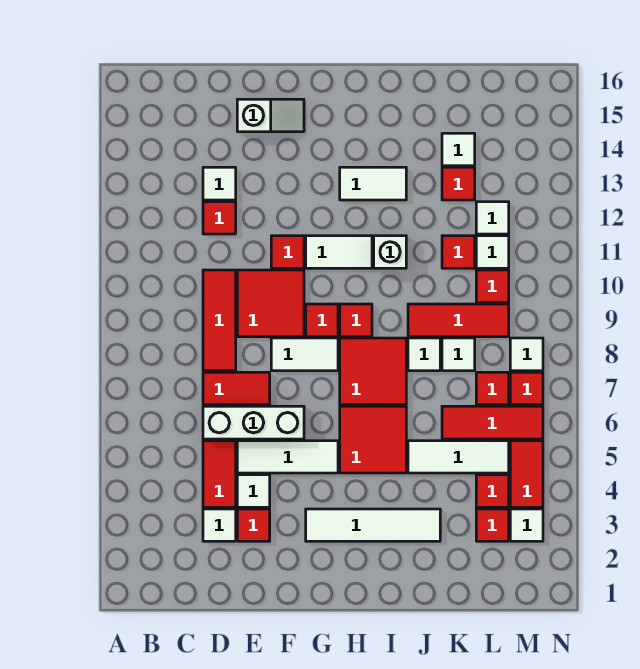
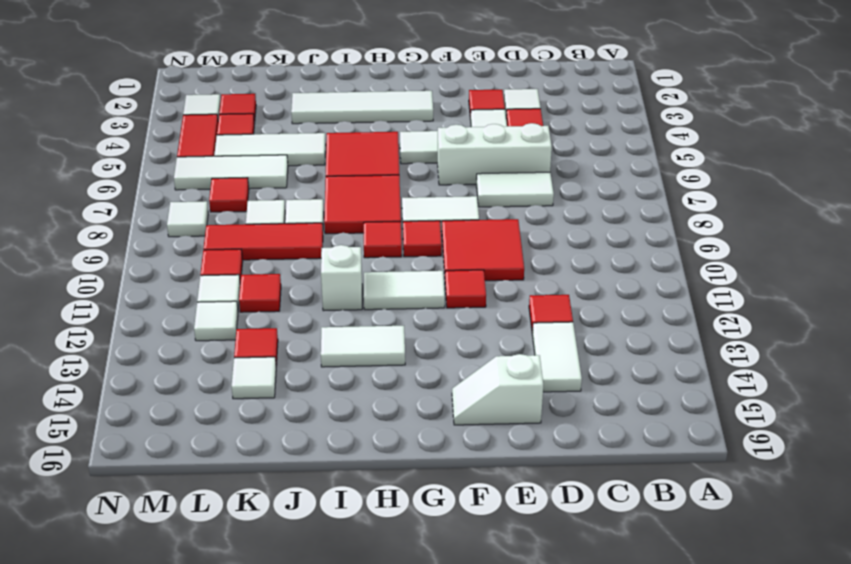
red 1x2 tile [203,372,270,405] -> white 1x2 tile [477,172,554,207]
red 1x3 tile [203,270,236,371] -> none
white 1x1 tile [203,167,236,200] -> white 1x2 tile [532,322,582,392]
red 1x3 tile [442,406,543,439] -> white 1x3 tile [174,155,288,190]
red 1x1 tile [510,372,543,405] -> none

